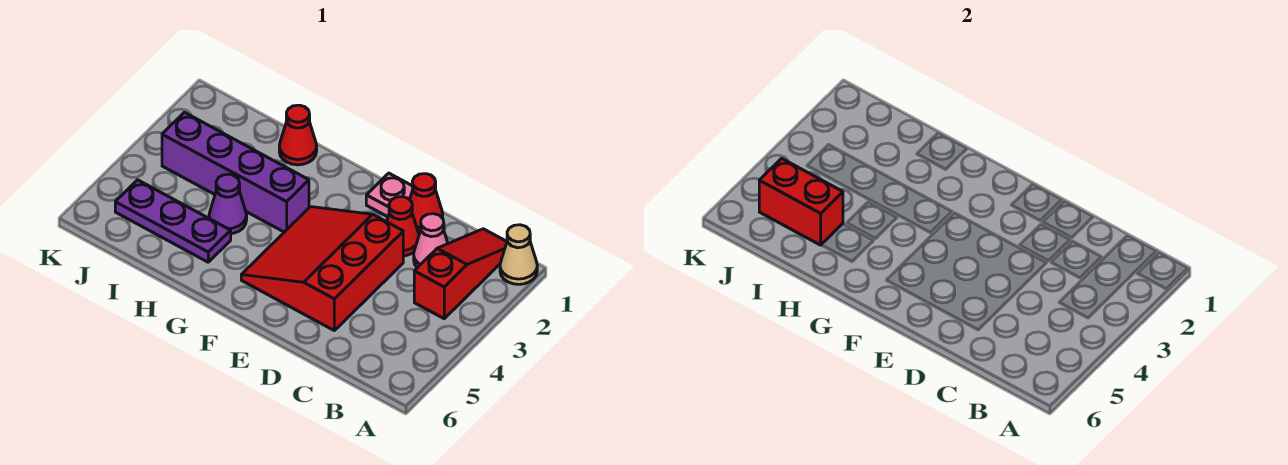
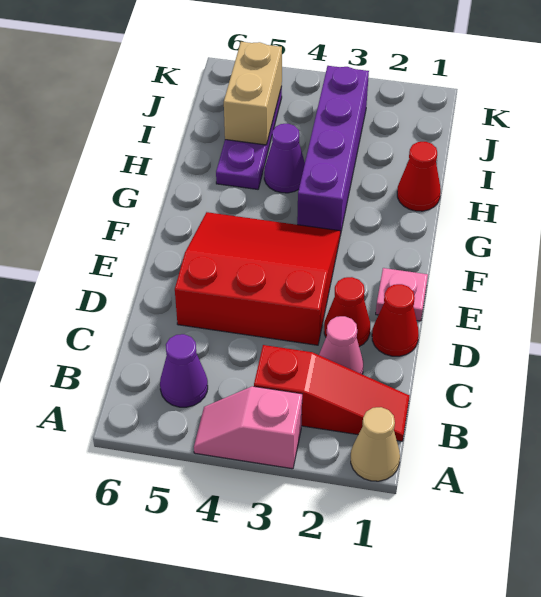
none -> pink 1x2 slope [194,386,302,469]
none -> purple 1x1 cone [160,334,208,407]
red 1x2 brick [759,158,843,245] -> tan 1x2 brick [224,42,282,145]

